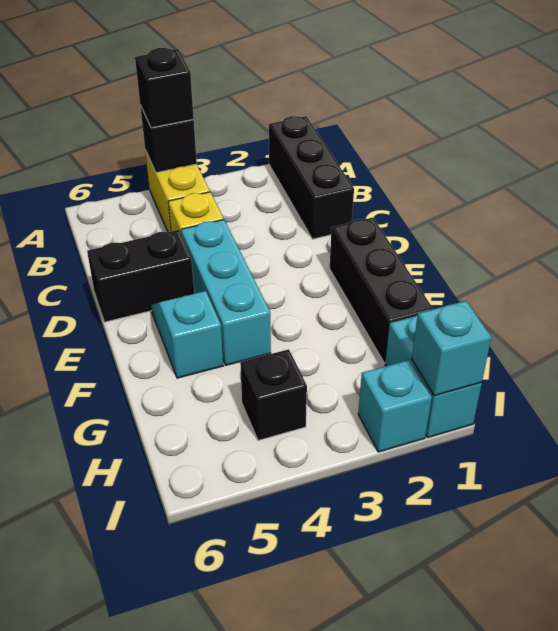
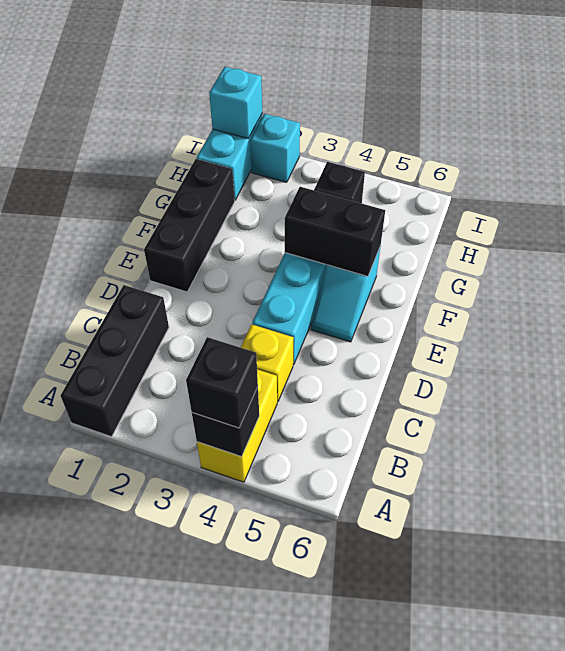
black 1x2 brick [87,230,194,322] -> black 1x2 brick moved to [285,187,385,276]

